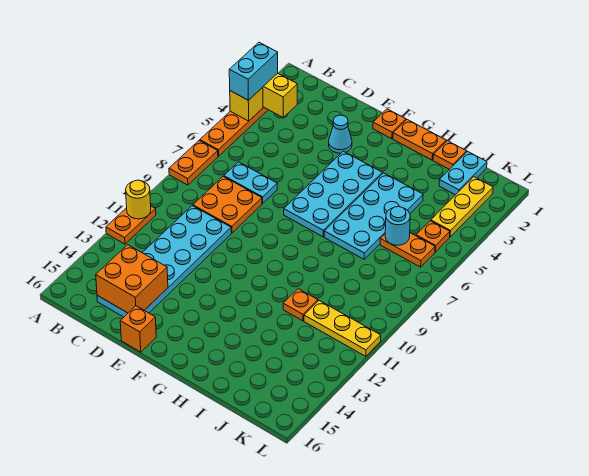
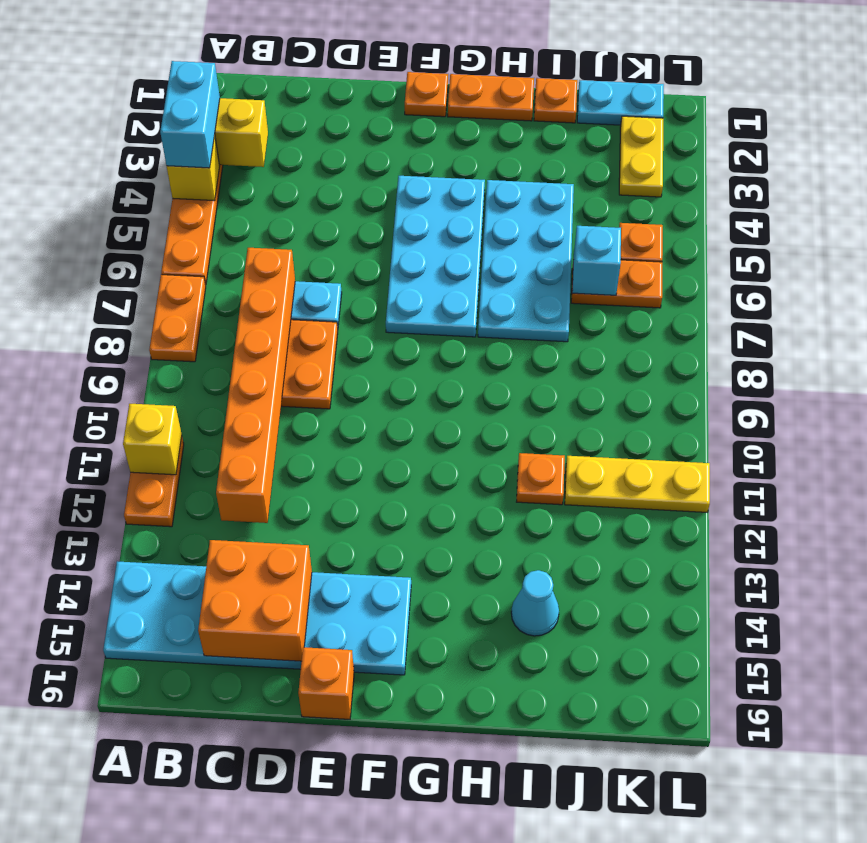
yellow 1x1 round brick [126,180,151,219] -> yellow 1x1 brick [123,404,182,475]
none -> orange 1x6 brick [216,248,295,523]
cyan 2x6 plate [97,206,231,317] -> cyan 2x6 plate turned to [103,561,411,675]
cyan 1x1 cone [329,115,352,153] -> cyan 1x1 cone moved to [511,570,559,636]
cyan 1x2 plate [439,151,487,195] -> cyan 1x2 plate turned to [577,80,664,125]
cyan 1x1 round brick [385,207,410,245] -> cyan 1x1 brick [572,226,621,295]
yellow 1x3 plate [431,177,493,237] -> yellow 1x2 plate [619,116,663,197]

